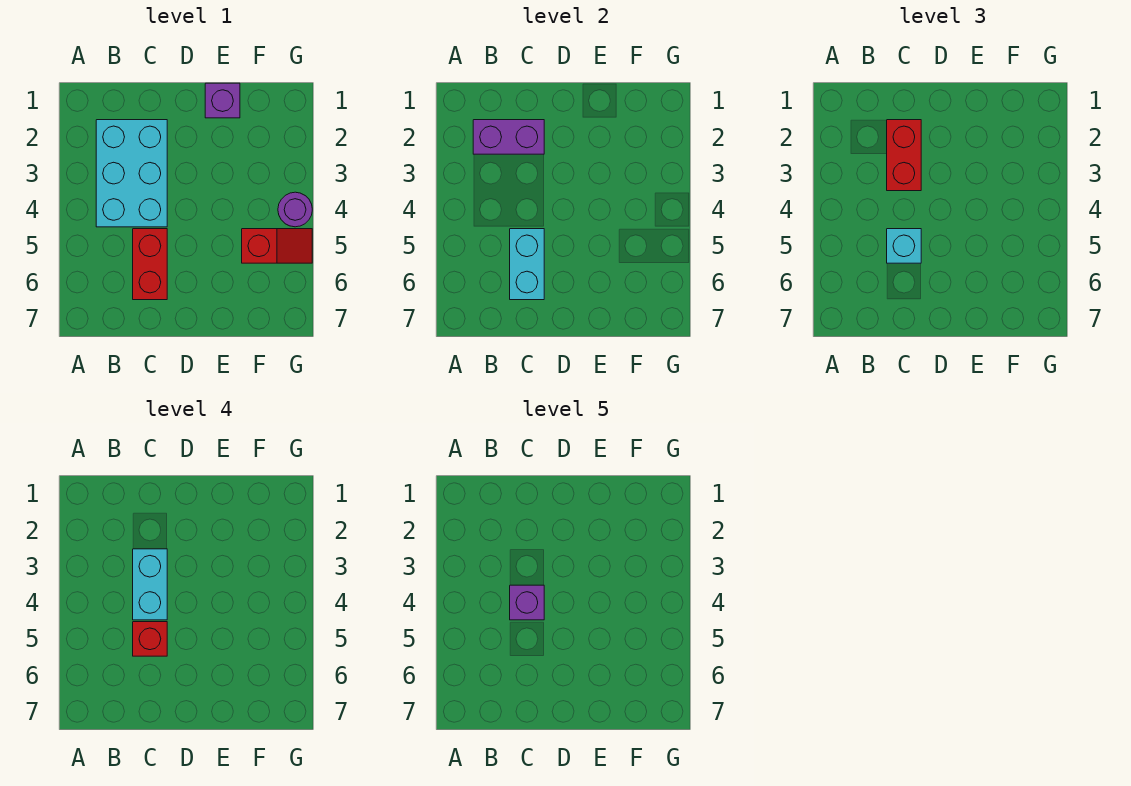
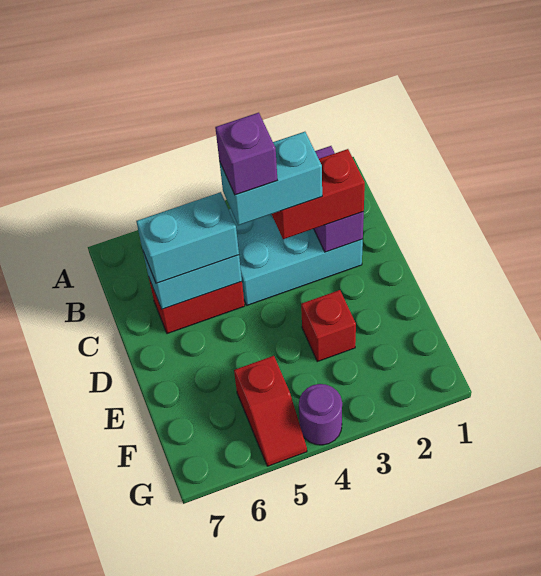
cyan 1x1 brick [887,229,921,263] -> cyan 1x2 brick [136,192,239,283]
red 1x1 brick [133,622,167,656] -> red 1x1 brick moved to [301,290,356,362]
purple 1x1 brick [205,83,240,118] -> none

